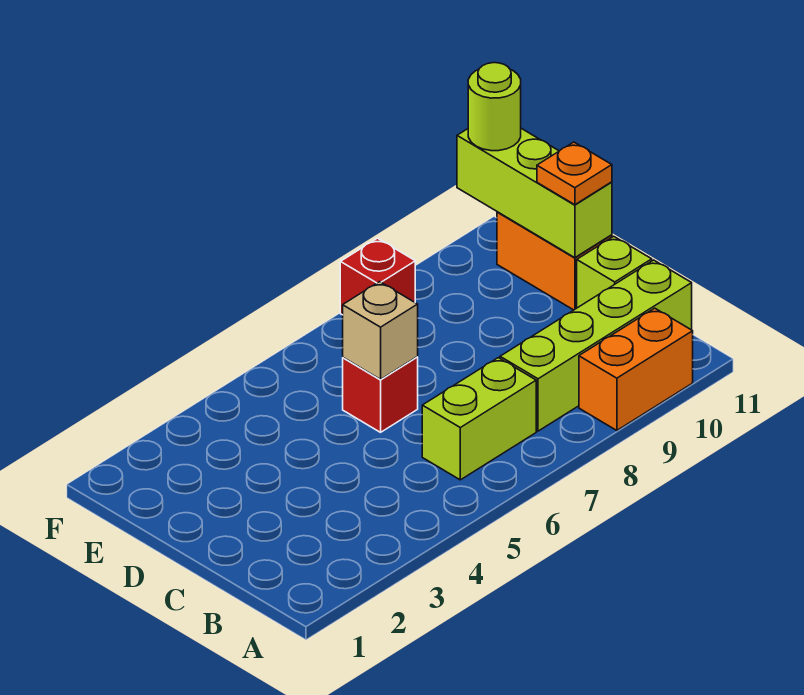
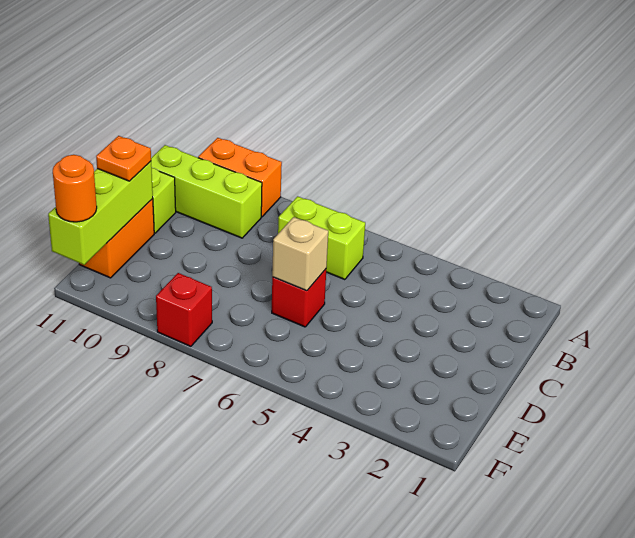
lime 1x4 brick [500,260,692,431] -> lime 1x3 brick [151,145,262,238]
lime 1x1 round brick [468,63,521,151] -> orange 1x1 round brick [53,155,97,222]

